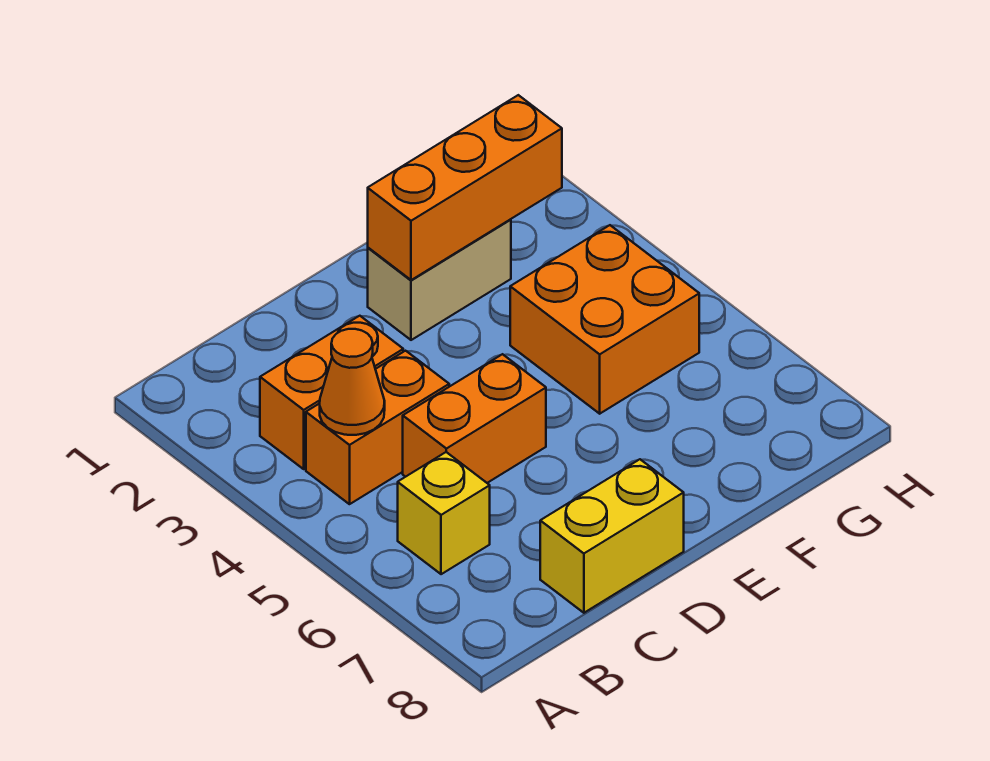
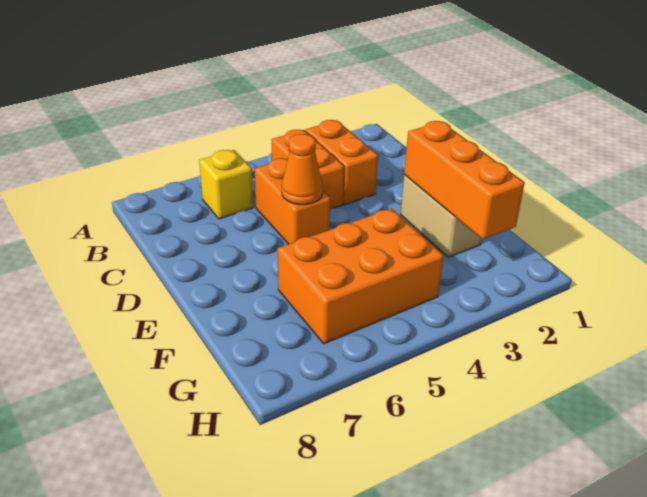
orange 1x1 cone [320,329,385,435] -> orange 1x1 cone moved to [282,134,323,205]
yellow 1x2 brick [540,459,684,613] -> none
orange 2x2 brick [510,225,699,414] -> orange 2x3 brick [278,208,444,344]

